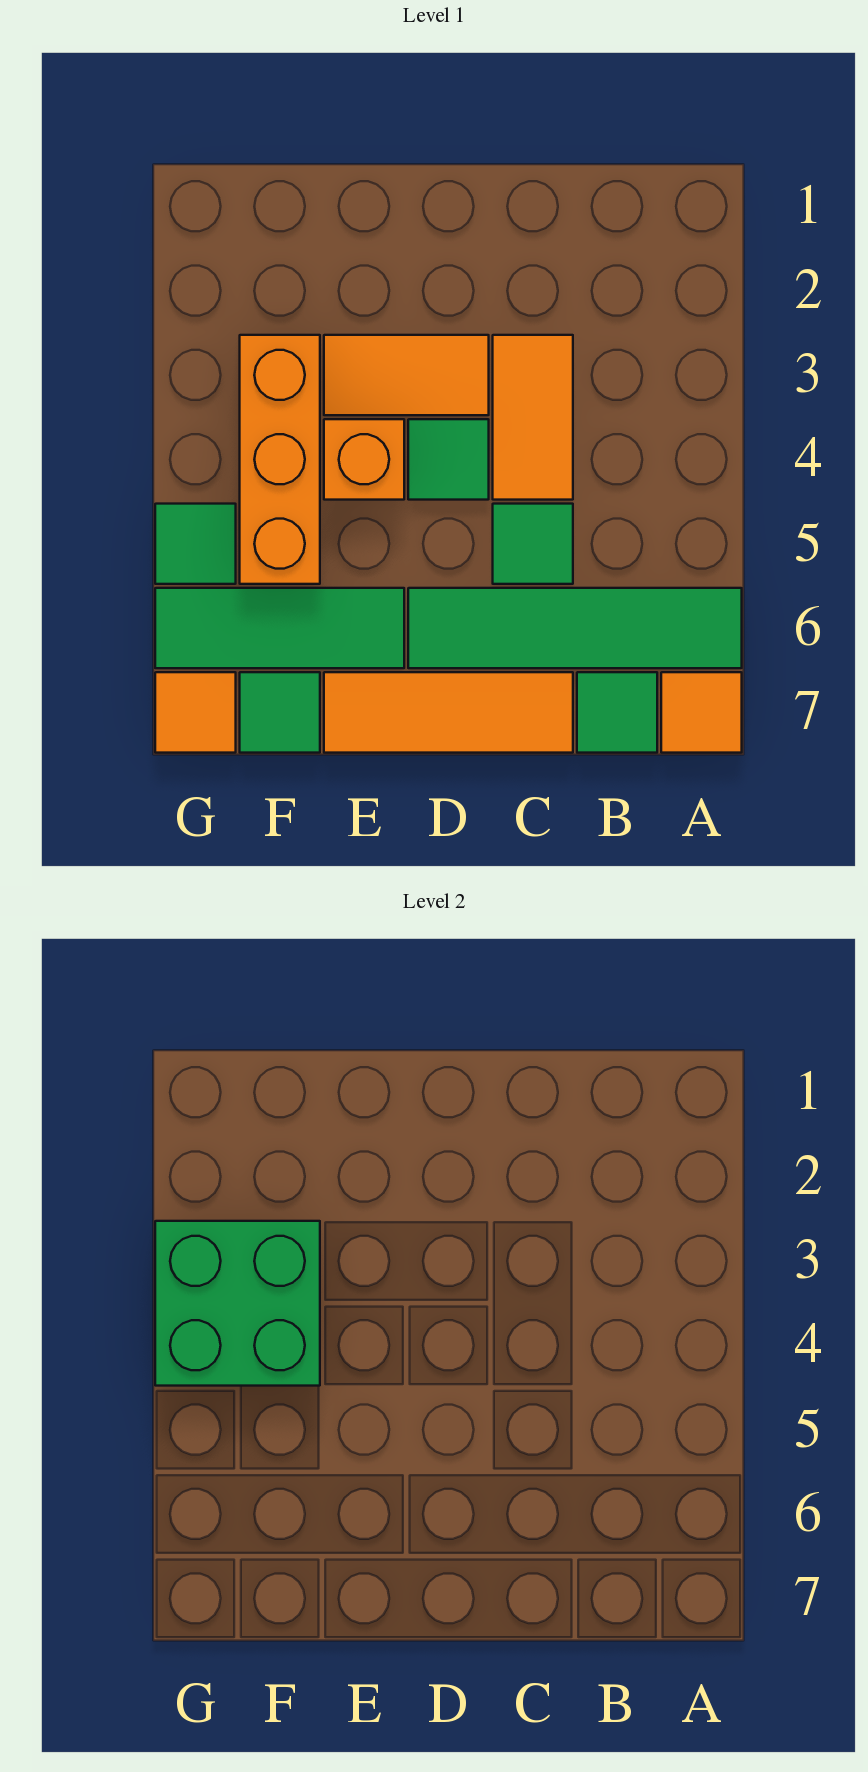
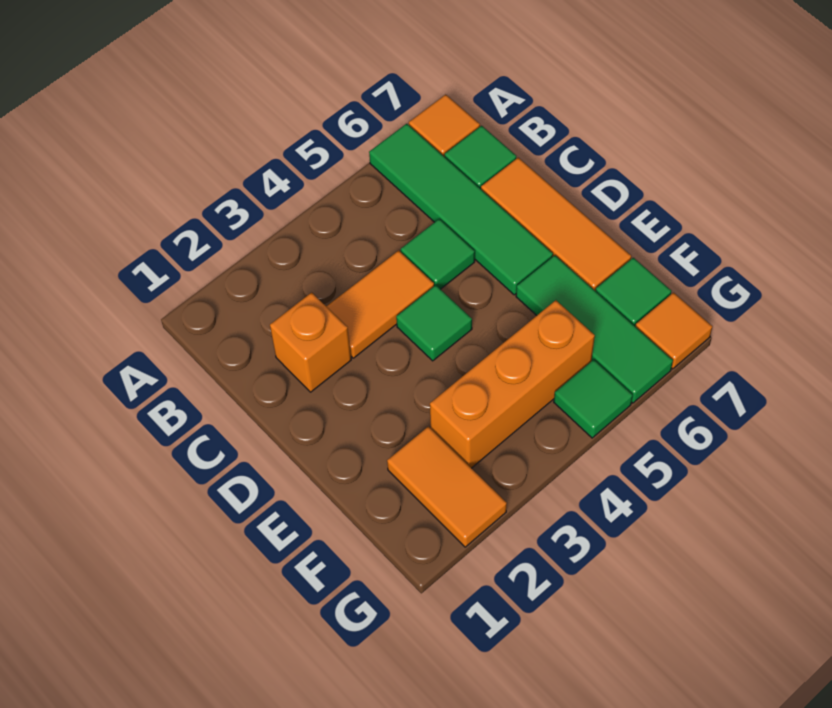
orange 1x2 tile [324,335,489,415] -> orange 1x2 tile moved to [387,426,507,547]
orange 1x1 brick [324,419,404,500] -> orange 1x1 brick moved to [270,293,351,392]
green 2x2 brick [155,1221,320,1386] -> none

